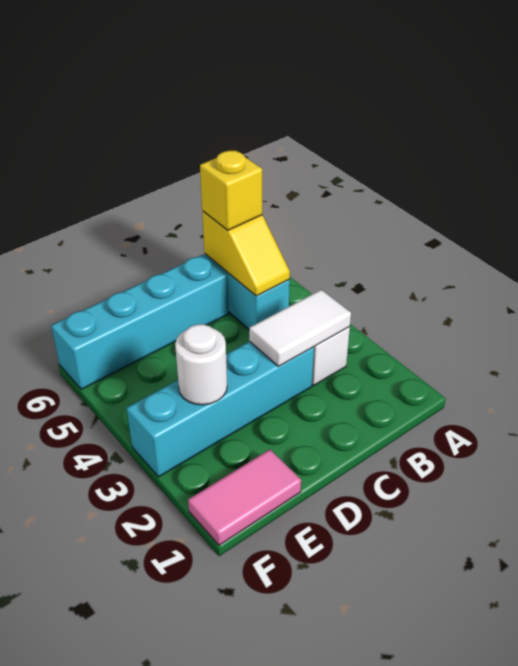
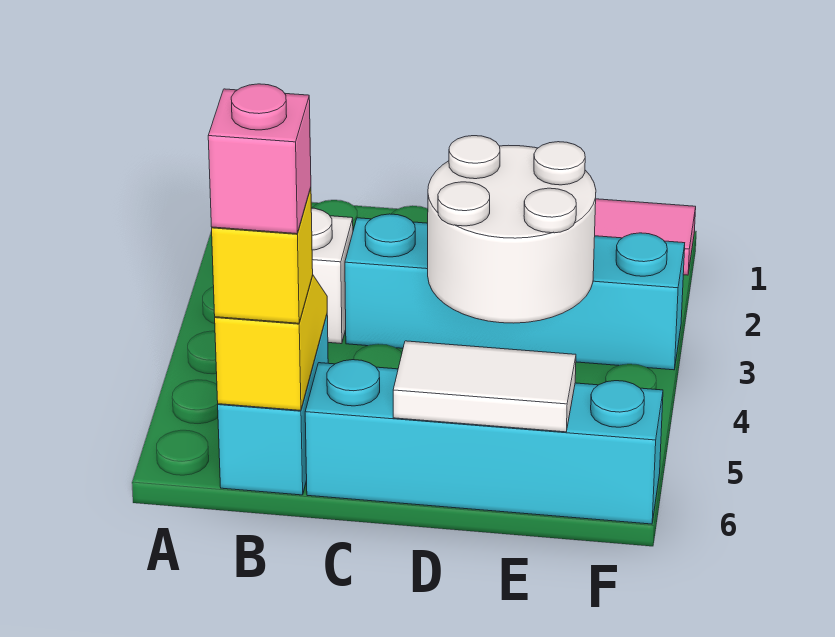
white 1x2 tile [249,290,351,367] -> white 1x2 tile moved to [393,341,576,432]
none -> pink 1x1 brick [208,84,311,234]
white 1x1 round brick [175,324,227,405] -> white 2x2 round brick [428,136,596,323]

